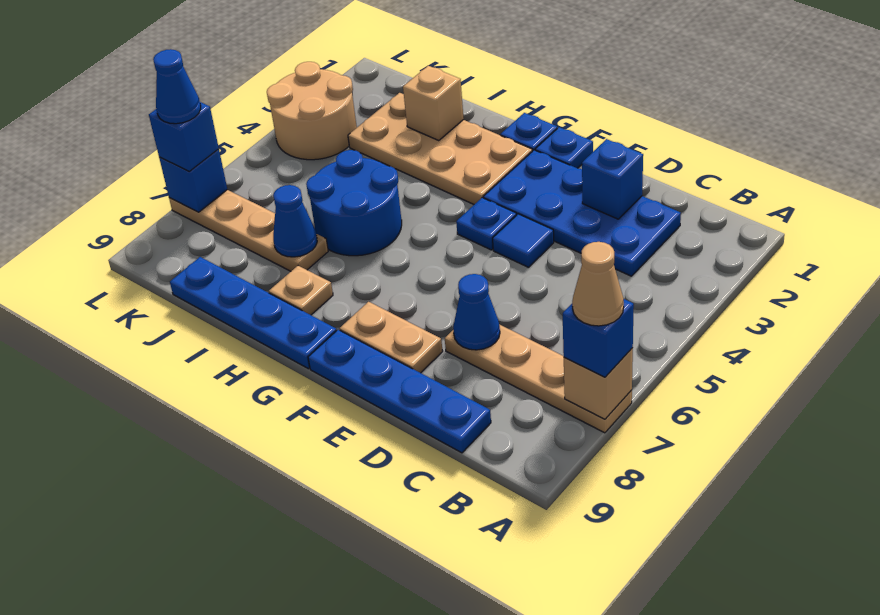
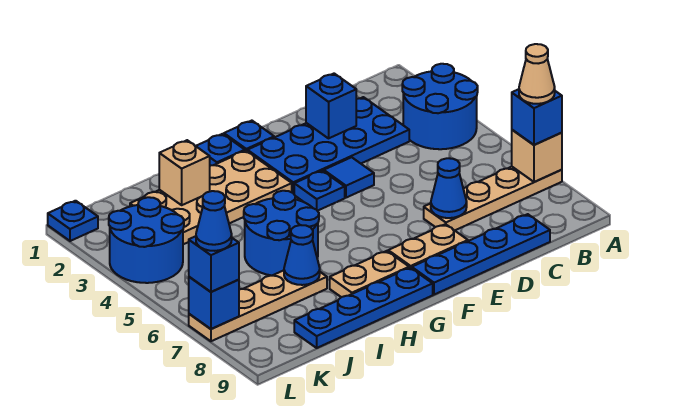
none -> blue 2x2 round brick [402,64,478,149]
tan 1x1 plate [269,266,333,315] -> tan 1x2 plate [330,251,409,297]
tan 2x2 round brick [267,62,357,160] -> blue 2x2 round brick [109,197,184,283]
none -> blue 1x1 plate [48,201,98,241]

